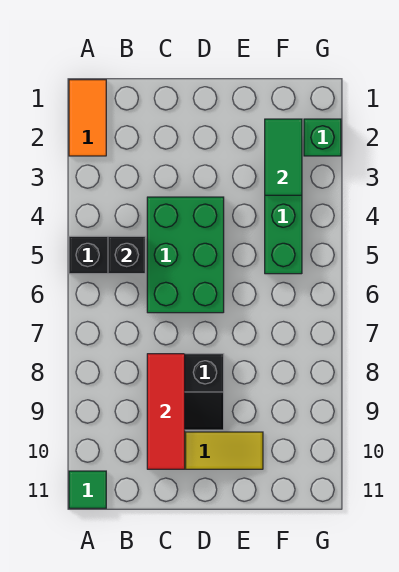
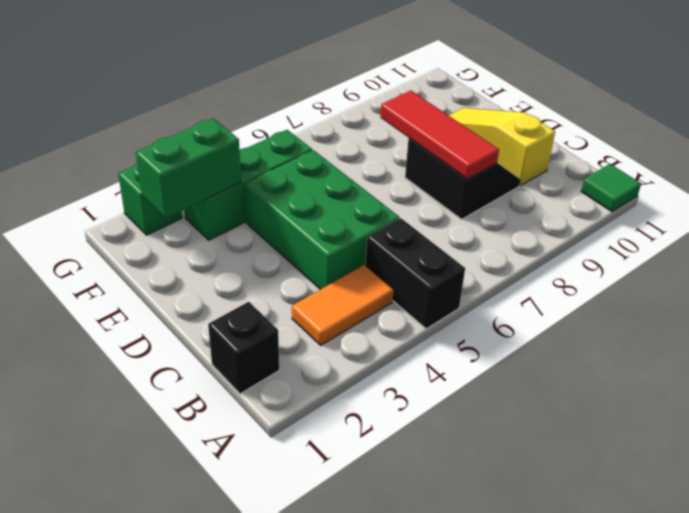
orange 1x2 tile [69,80,106,156] -> orange 1x2 tile moved to [292,265,393,345]
black 1x1 brick [108,236,145,274] -> black 1x1 brick moved to [208,302,279,394]
green 2x3 brick [147,197,224,313] -> green 2x3 brick turned to [244,150,399,290]
red 1x3 tile [147,354,185,469] -> red 1x3 tile turned to [380,91,499,179]
green 1x2 tile [265,119,302,195] -> green 1x2 brick [136,118,241,218]

